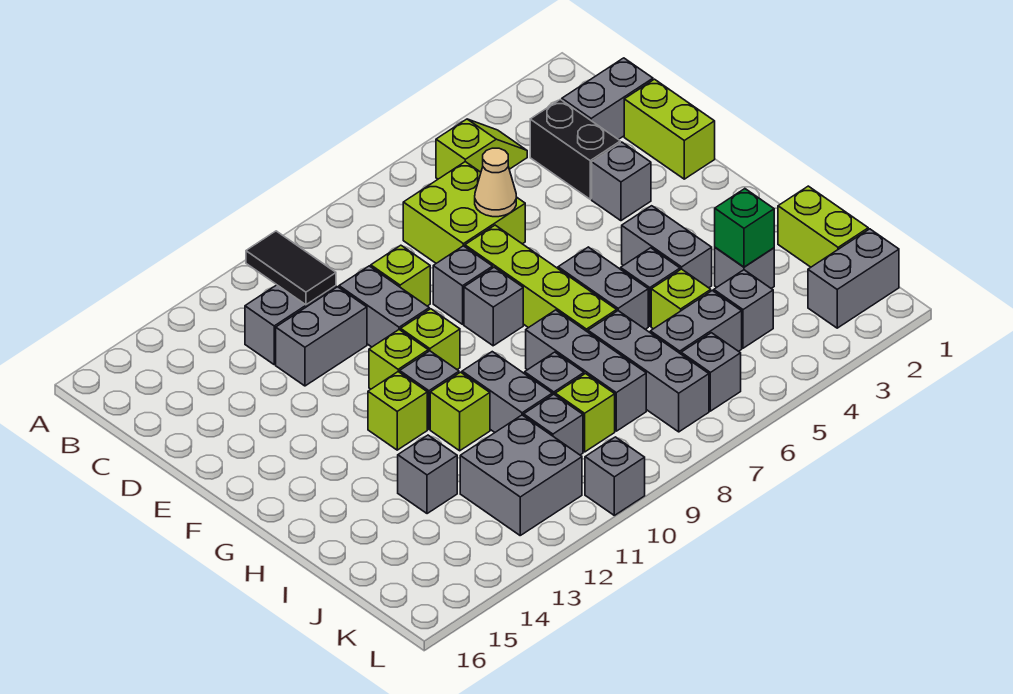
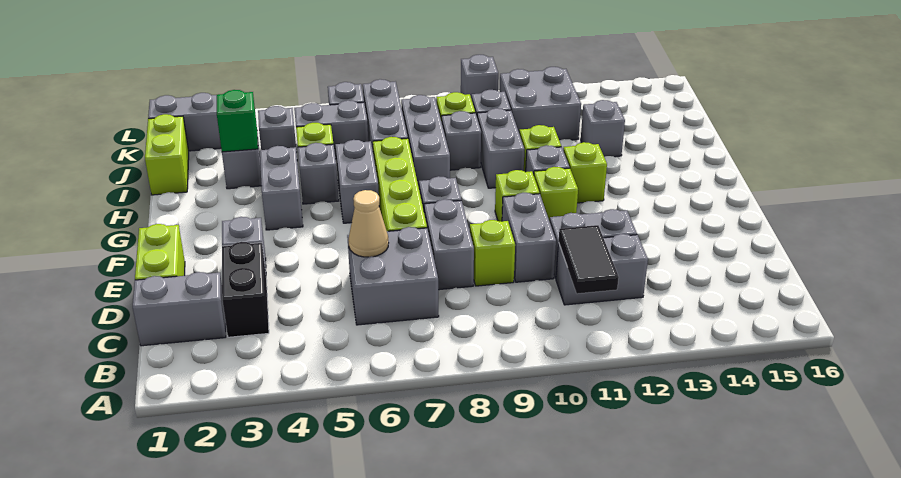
lime 1x2 slope [436,119,527,179] -> none
lime 2x2 brick [403,162,525,263] -> grey 2x2 brick [347,227,439,325]
grey 1x1 brick [433,246,493,324] -> grey 1x2 brick [424,199,474,290]

